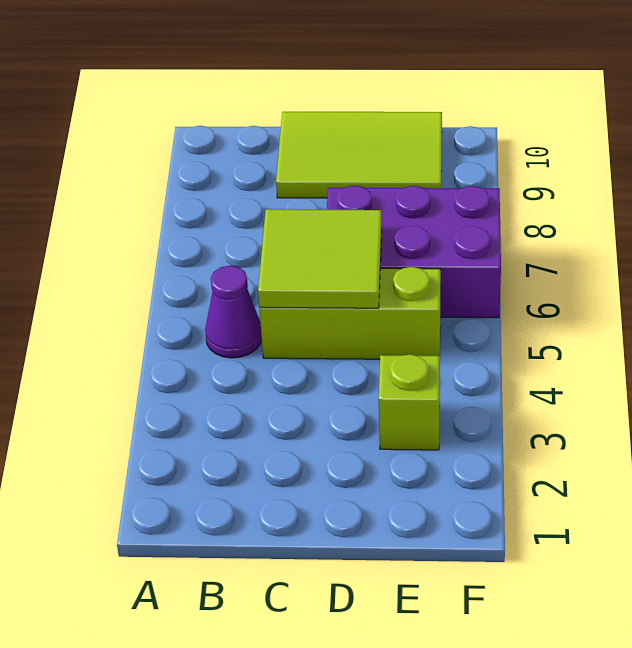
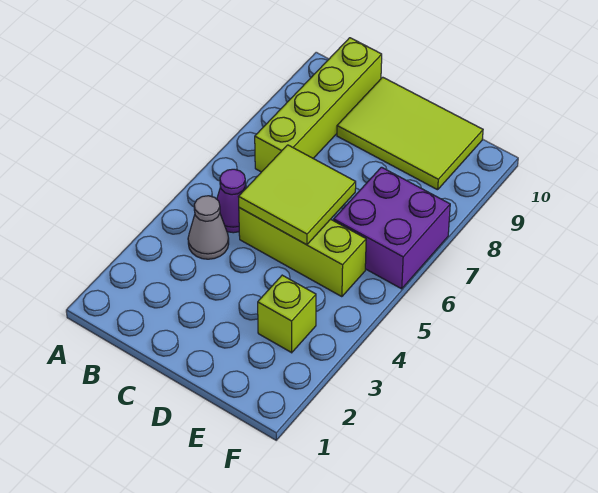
none -> grey 1x1 cone [188,196,229,259]
none -> lime 1x4 brick [255,38,382,172]
purple 2x3 brick [327,186,501,318] -> purple 2x2 brick [334,167,450,289]

